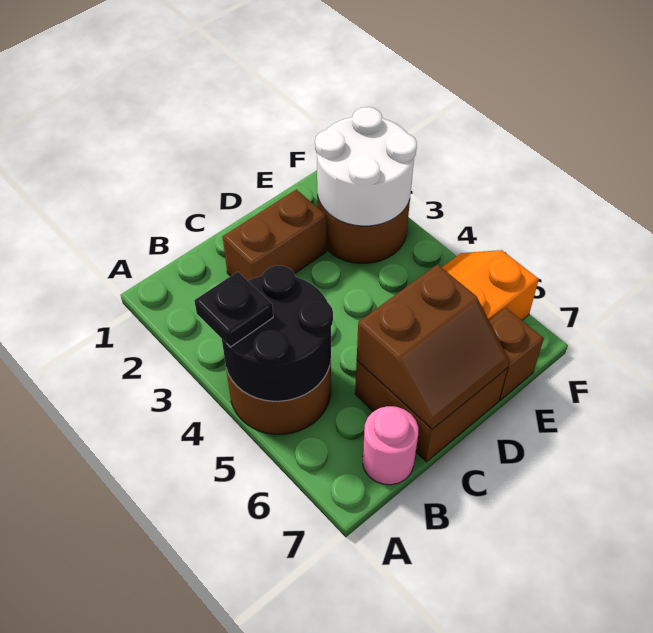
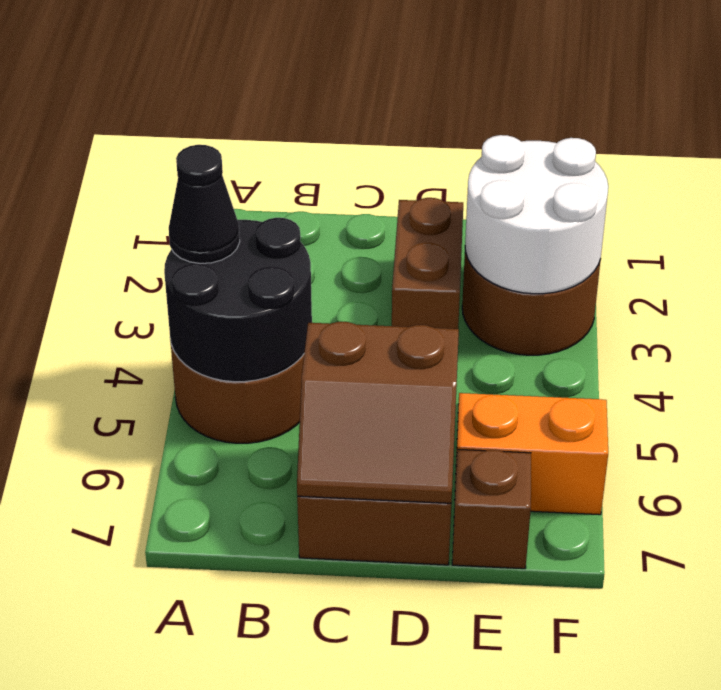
black 1x1 plate [194,272,273,347] -> black 1x1 cone [169,145,240,264]
pink 1x1 round brick [363,406,418,485] -> none
brown 1x2 brick [223,190,326,281] -> brown 1x2 brick turned to [392,198,463,329]

